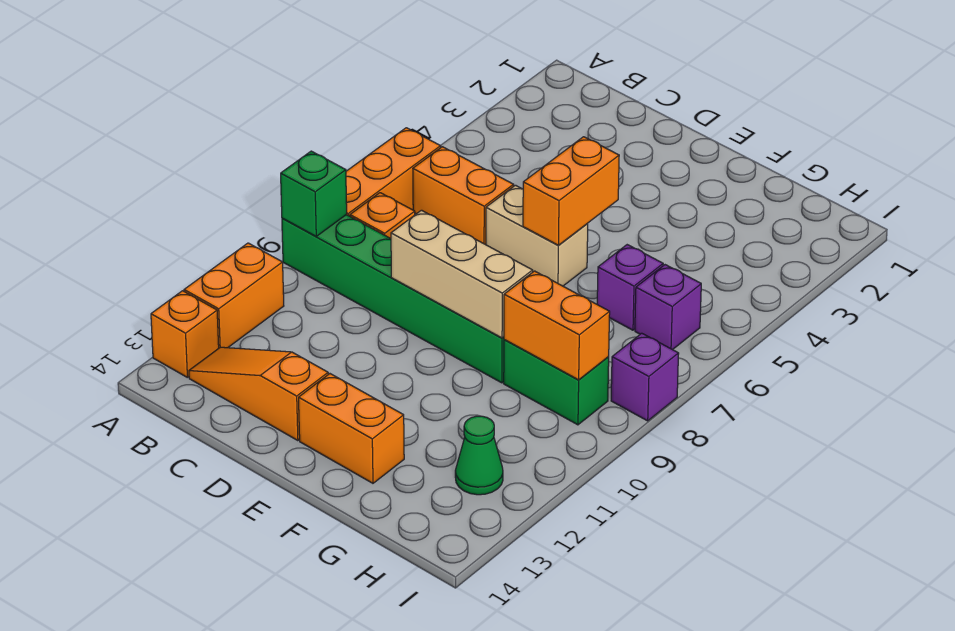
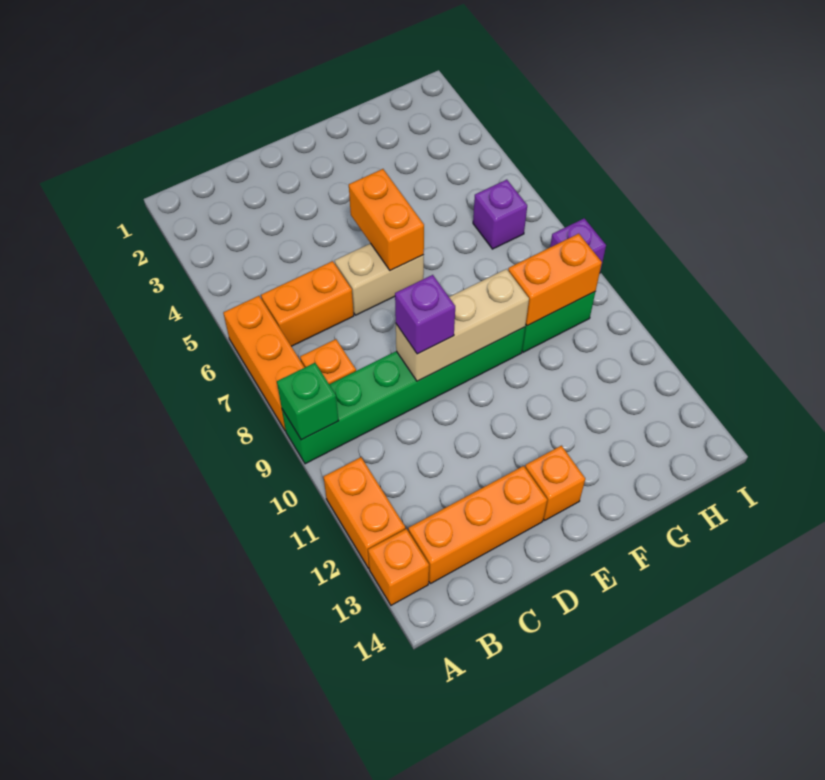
orange 1x3 slope [189,347,328,441] -> orange 1x3 brick [408,466,547,584]
orange 1x2 brick [299,374,404,483] -> orange 1x1 brick [525,446,585,520]
purple 1x1 brick [597,245,663,330] -> purple 1x1 brick moved to [395,275,455,354]
green 1x1 cone [455,416,503,495] -> none

